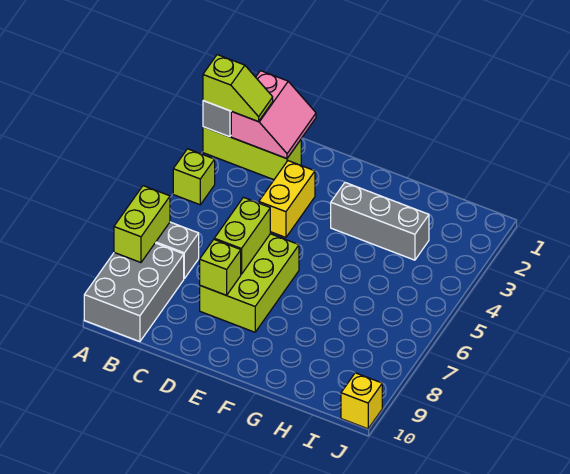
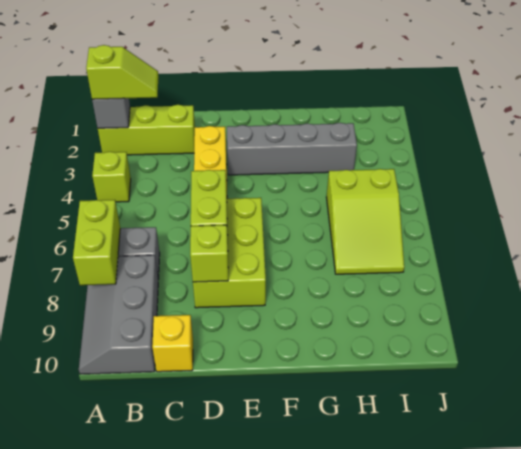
grey 2x3 brick [84,243,184,342] -> grey 2x3 slope [79,255,158,374]
pink 2x2 slope [231,71,316,159] -> none
grey 1x3 brick [331,183,429,260] -> grey 1x4 brick [227,123,357,175]
none -> lime 2x3 slope [326,169,404,274]
yellow 1x1 brick [341,373,382,429] -> yellow 1x1 brick moved to [152,315,193,372]

